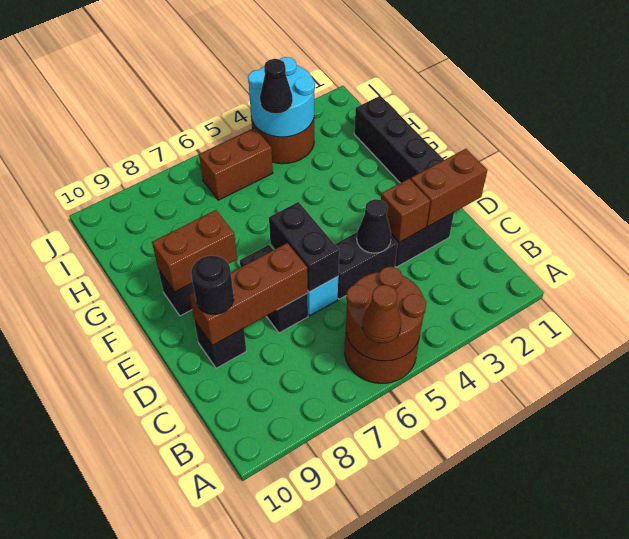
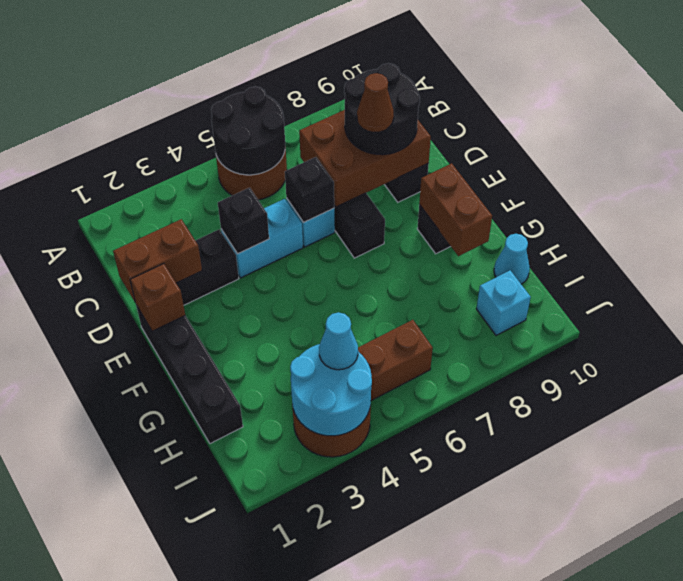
brown 2x2 round brick [346,266,426,361] -> black 2x2 round brick [211,86,285,175]
brown 1x1 cone [362,285,401,343] -> brown 1x1 cone moved to [357,73,394,132]
brown 1x1 brick [381,179,430,242] -> brown 1x1 brick moved to [130,264,185,331]
black 1x2 brick [335,232,398,299] -> cyan 1x2 brick [221,199,303,278]
black 1x1 cone [357,199,391,253] -> black 1x1 brick [218,188,269,254]
black 1x2 brick [269,202,339,292] -> black 1x1 brick [285,157,334,222]
brown 1x3 brick [189,243,308,345] -> brown 2x3 brick [299,110,431,207]
black 1x1 round brick [191,256,234,314] -> black 2x2 round brick [344,63,420,155]
brown 1x2 brick [152,210,237,292] -> brown 1x2 brick turned to [419,163,492,256]
none -> cyan 1x1 cone [494,234,530,284]
black 1x1 cone [260,59,293,113] -> cyan 1x1 cone [319,312,358,370]
none -> cyan 1x1 brick [476,270,531,335]

